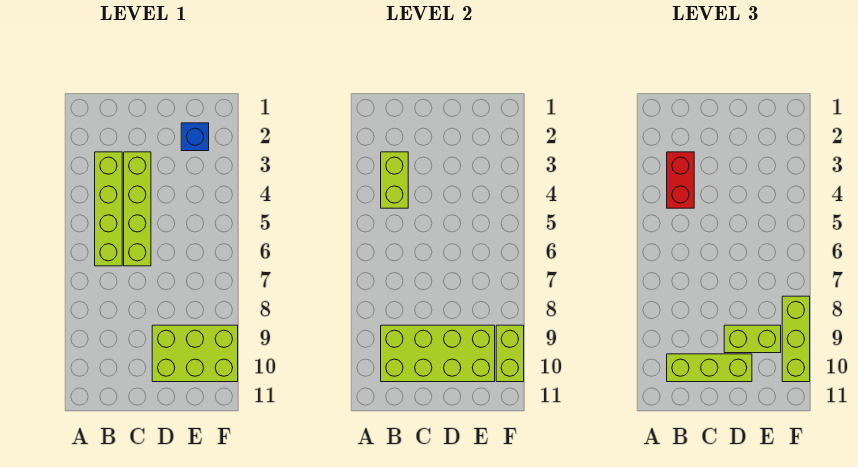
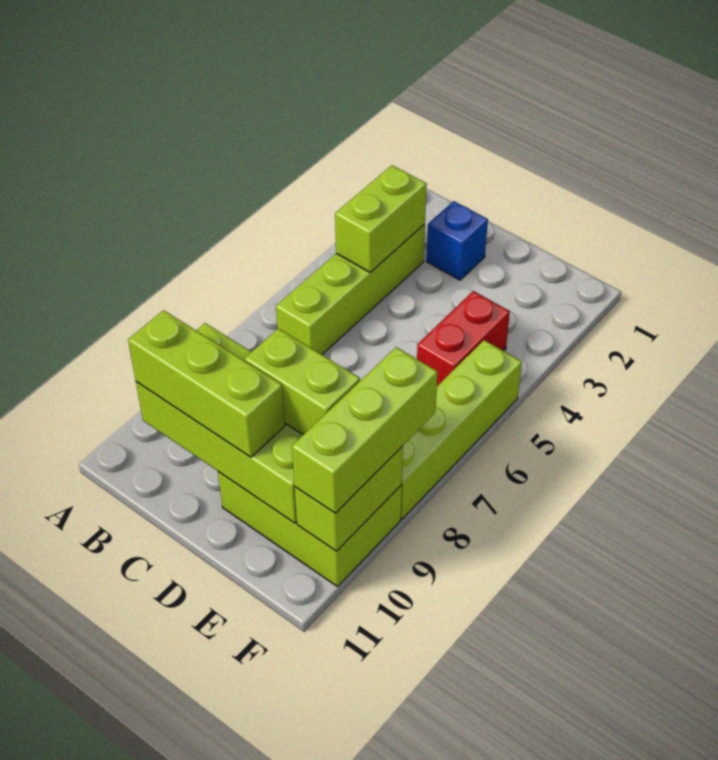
red 1x2 brick [667,152,694,208] -> red 1x2 brick moved to [417,291,510,386]
lime 1x4 brick [124,152,151,266] -> lime 1x4 brick moved to [401,340,522,519]
blue 1x1 brick [181,123,209,151] -> blue 1x1 brick moved to [427,201,488,280]

